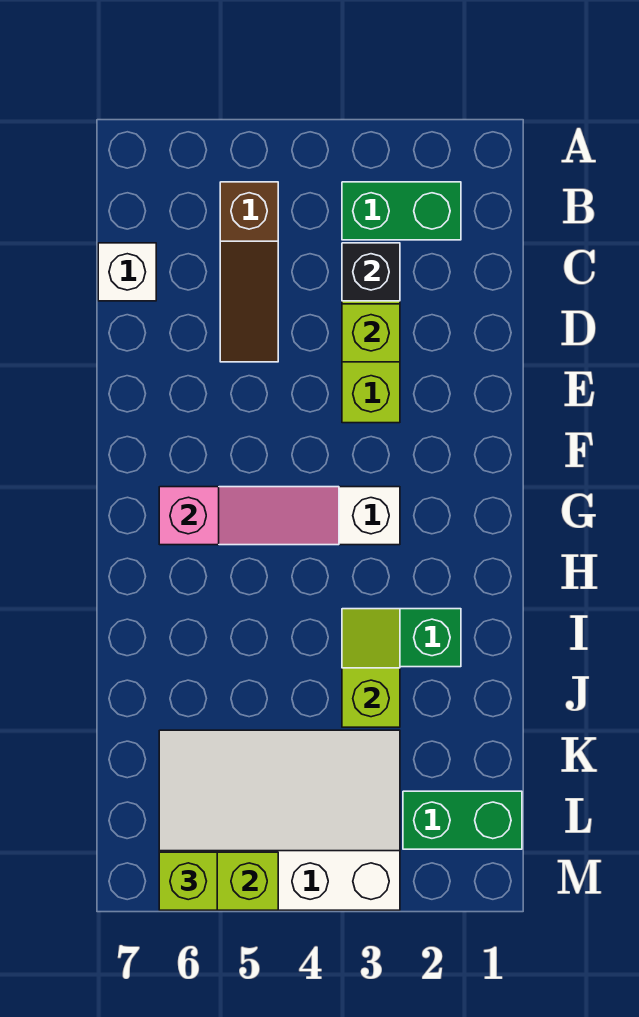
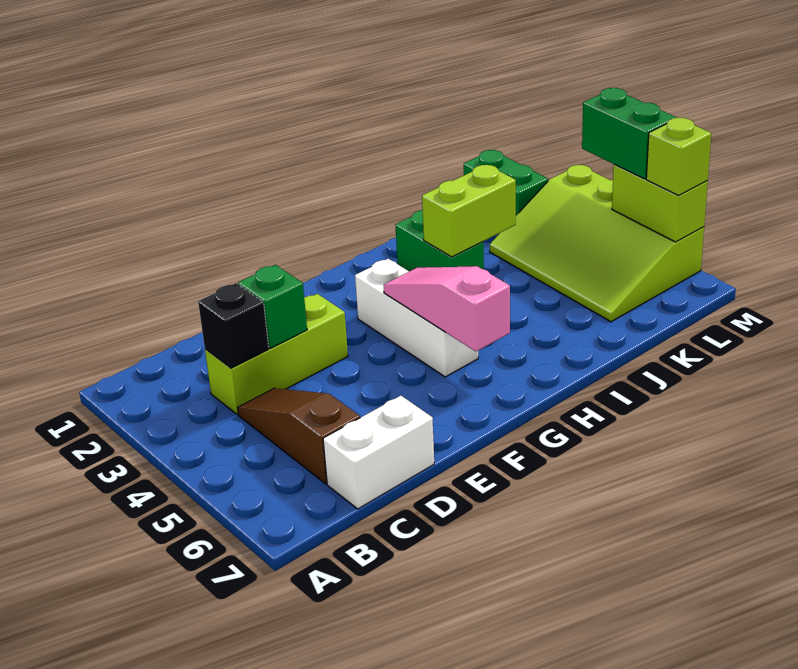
green 1x2 brick [342,182,461,240] -> green 1x2 brick moved to [582,88,676,179]
brown 1x3 slope [220,182,278,362] -> brown 1x3 slope turned to [238,388,360,484]
white 1x1 brick [98,243,156,301] -> white 1x2 brick [323,396,434,509]
lime 1x1 brick [342,304,400,362] -> green 1x1 brick [238,265,307,348]
lime 1x2 slope [342,609,400,727] -> lime 1x2 brick [422,165,516,257]
white 3x4 slope [159,730,400,910] -> lime 3x4 slope [490,165,704,322]

